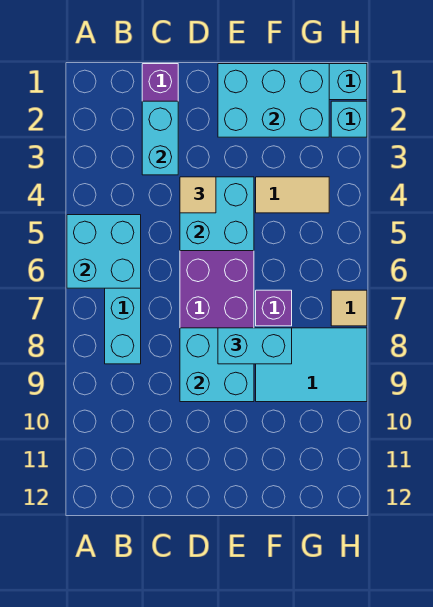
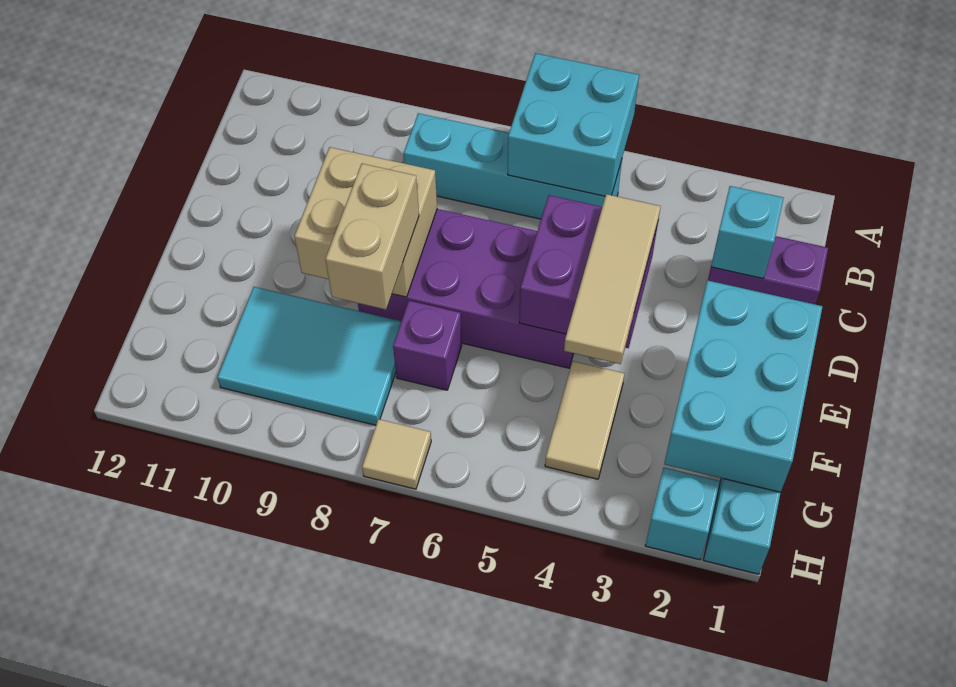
cyan 1x2 brick [142,101,178,175] -> cyan 1x1 brick [711,186,784,279]
cyan 2x2 brick [180,177,254,251] -> purple 2x2 brick [519,195,658,348]
tan 1x1 tile [180,177,216,213] -> tan 1x3 tile [564,194,661,364]
cyan 2x2 brick [180,328,254,402] -> tan 2x2 brick [294,147,437,297]
cyan 1x2 brick [218,328,292,364] -> tan 1x2 brick [325,164,419,310]
cyan 2x3 tile [256,328,367,402] -> cyan 2x3 tile turned to [217,287,401,425]

